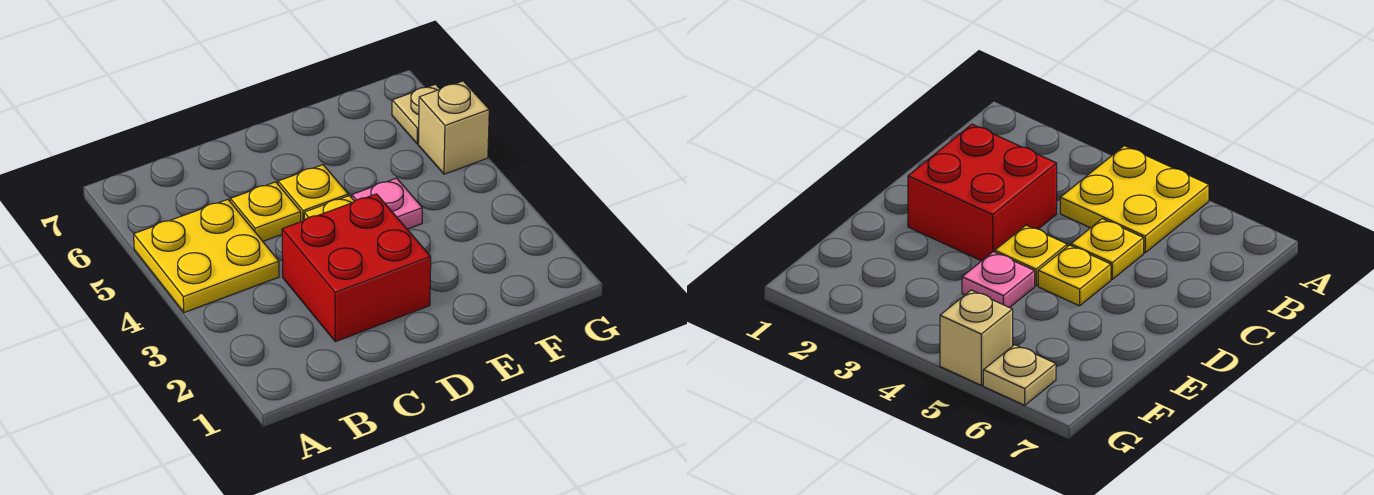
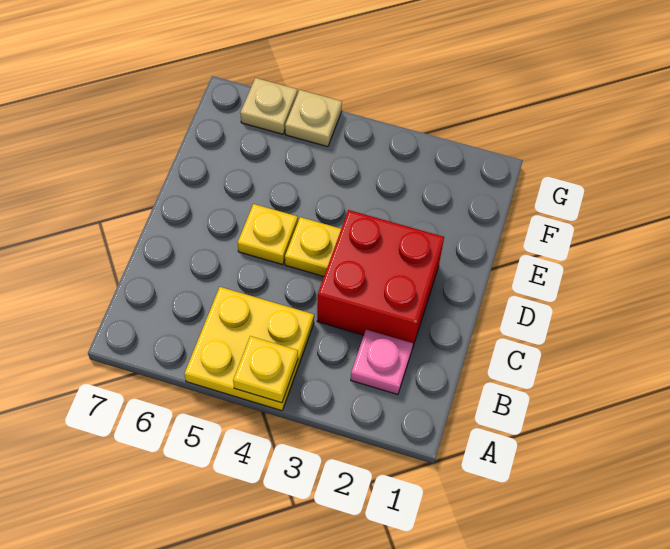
yellow 1x1 plate [230,182,301,241] -> yellow 1x1 plate moved to [233,336,298,403]
pink 1x1 plate [352,178,422,229] -> pink 1x1 plate moved to [351,330,413,395]
tan 1x1 brick [418,81,489,174] -> tan 1x1 plate [285,90,342,147]

